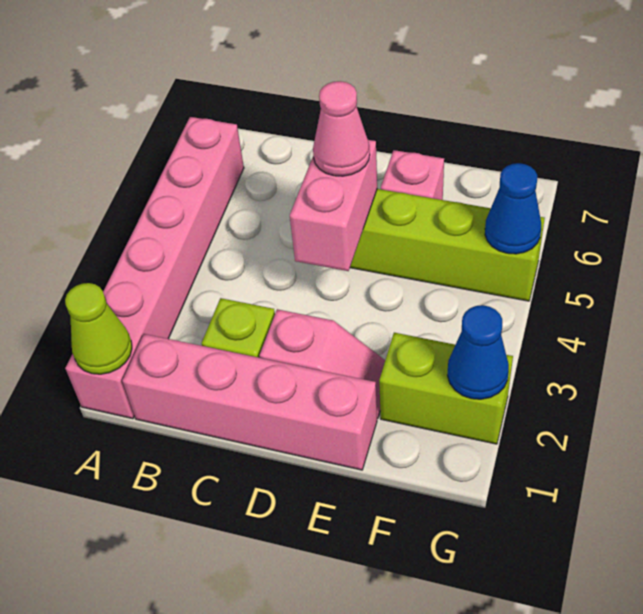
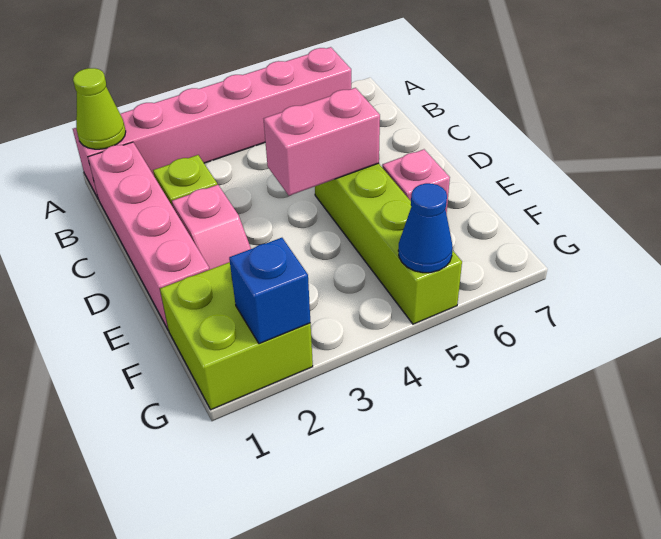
pink 1x1 cone [313,81,370,176] -> none
lime 1x2 brick [379,333,513,444] -> lime 2x2 brick [160,262,313,410]
blue 1x1 cone [447,305,509,399] -> blue 1x1 brick [229,238,311,344]

